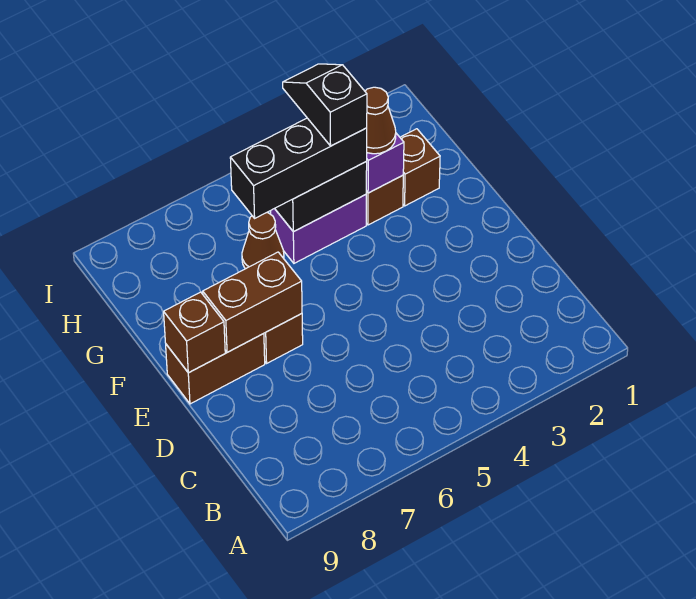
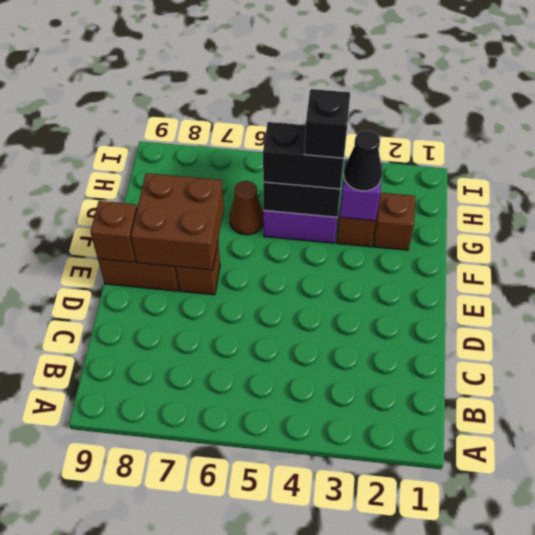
brown 1x2 brick [203,252,302,352] -> brown 2x2 brick [131,173,224,270]
brown 1x1 cone [365,87,396,154] -> black 1x1 cone [344,130,382,191]
black 1x3 brick [230,118,367,218] -> black 1x2 brick [263,122,344,189]

